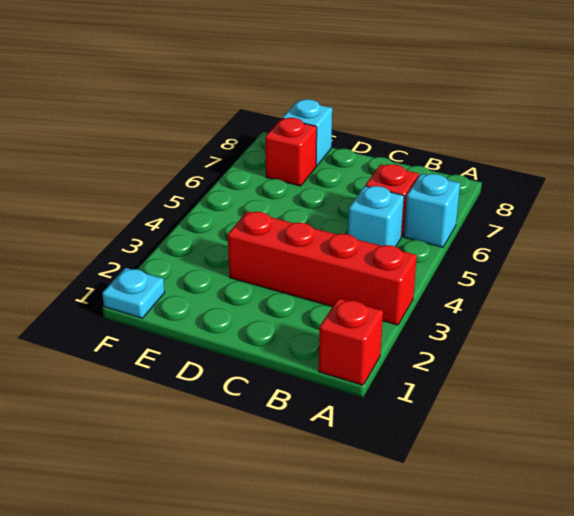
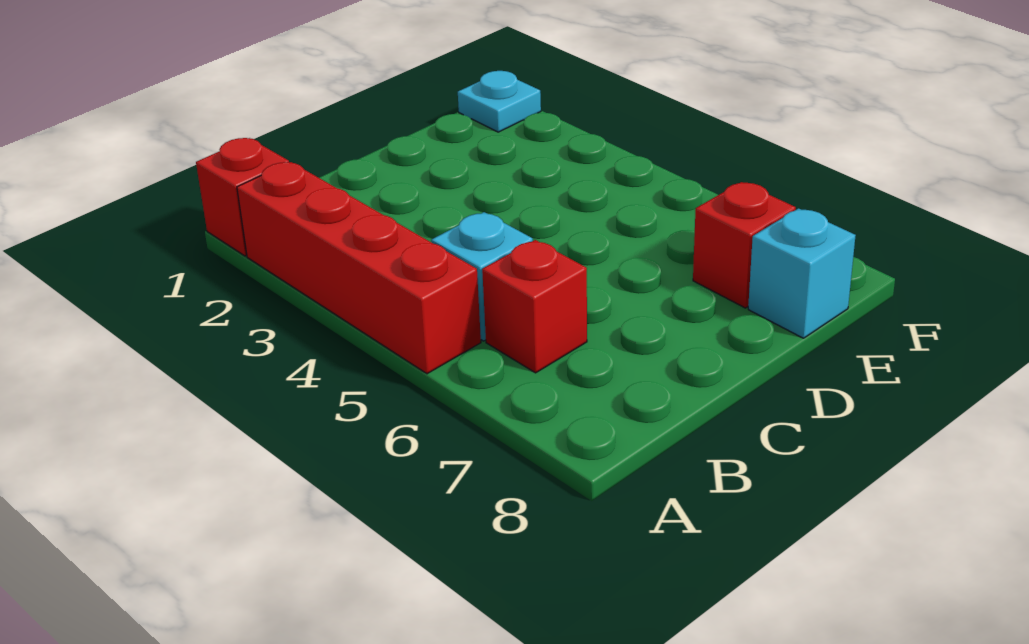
red 1x4 brick [228,211,417,325] -> red 1x4 brick turned to [237,162,481,374]
cyan 1x1 brick [404,174,460,247] -> none

